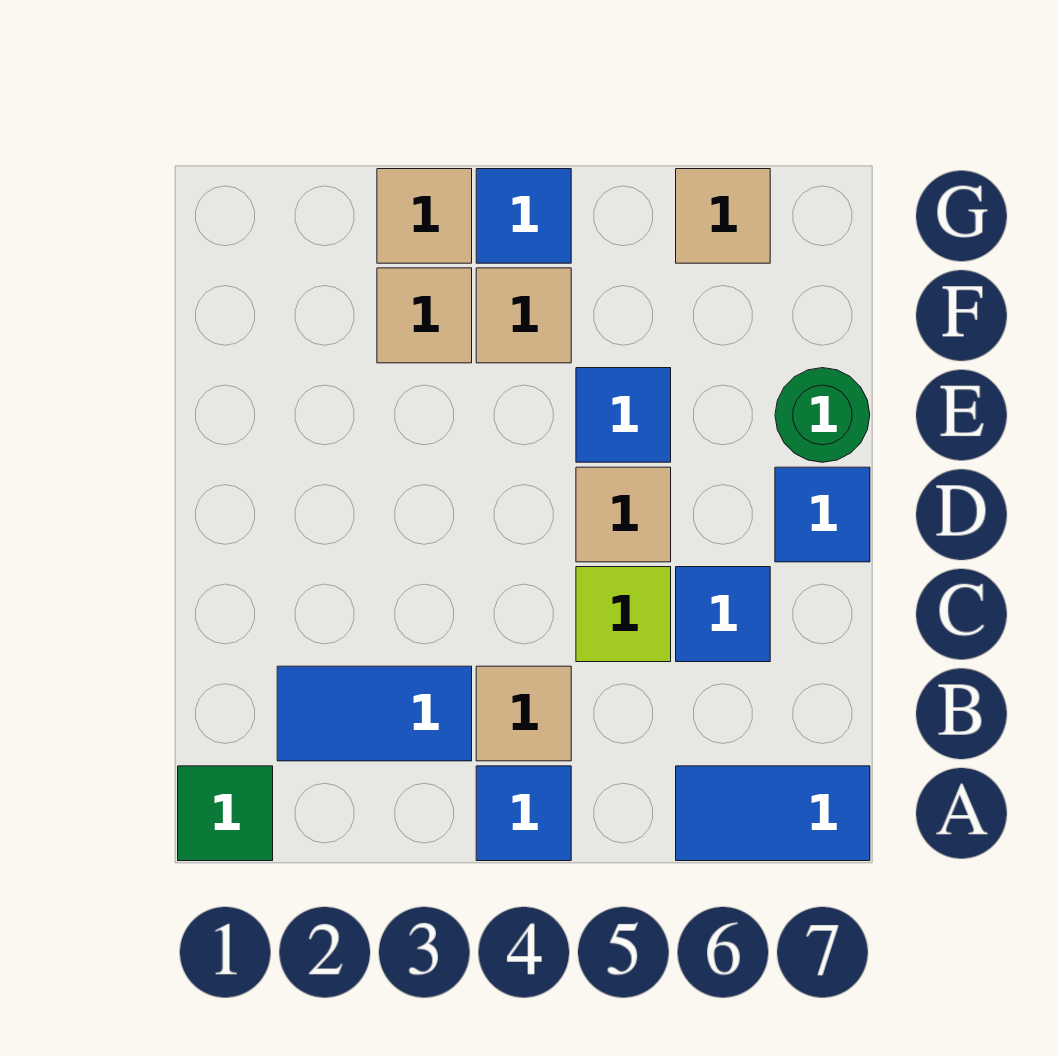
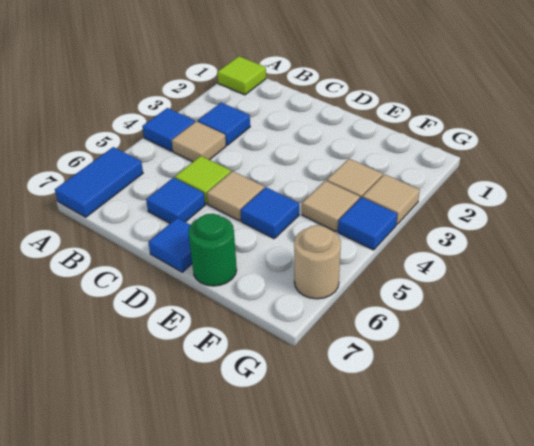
green 1x1 tile [178,766,273,861] -> lime 1x1 tile [217,56,266,95]
blue 1x2 tile [277,666,472,761] -> blue 1x1 tile [198,103,250,145]
tan 1x1 tile [676,169,770,263] -> tan 1x1 round brick [294,225,341,299]

